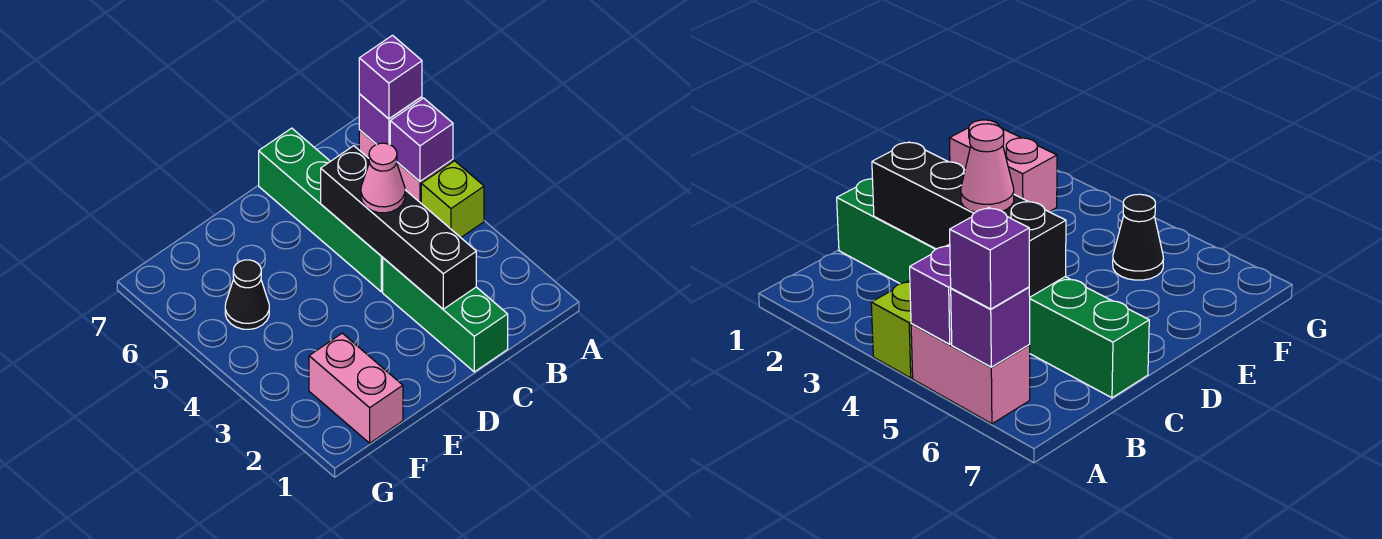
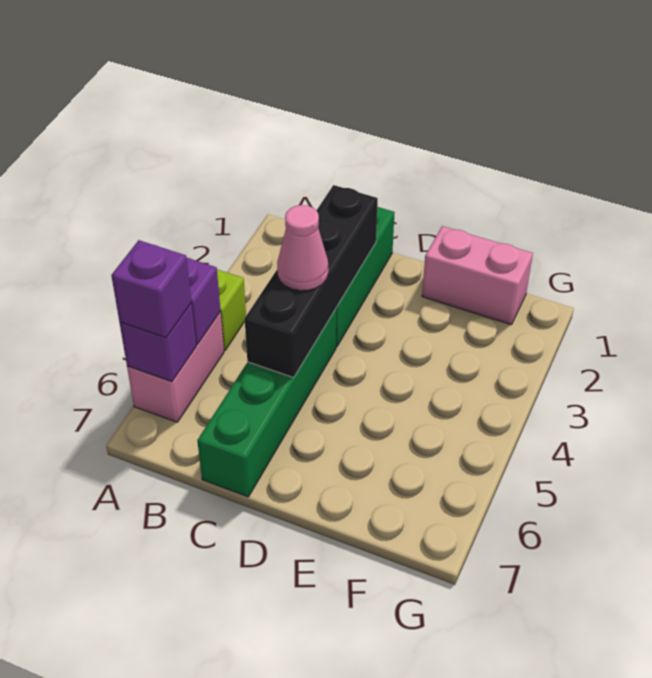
pink 1x2 brick [309,333,403,443] -> pink 1x2 brick turned to [422,226,533,325]
black 1x1 cone [225,260,269,329] -> none

